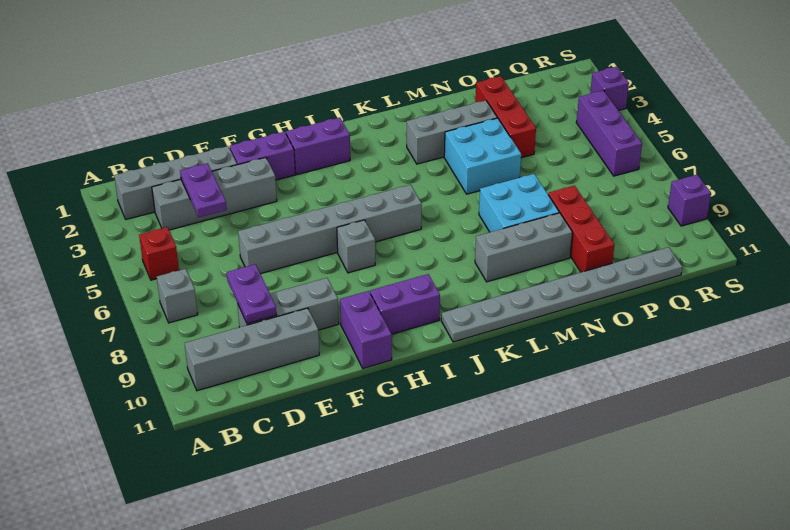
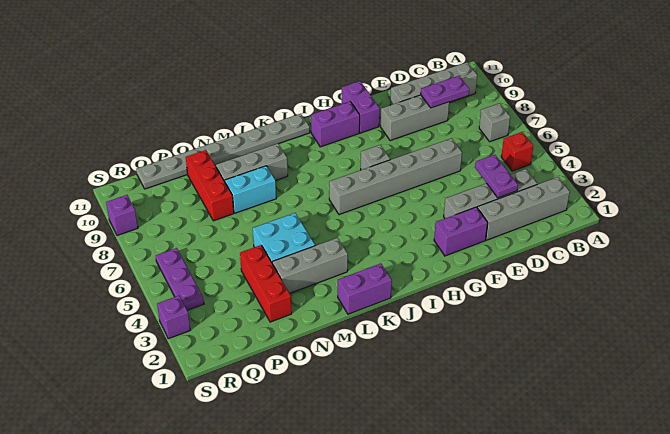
purple 1x2 plate [227,264,276,324] -> purple 1x2 plate turned to [421,76,469,108]
purple 1x2 brick [286,118,350,175] -> purple 1x2 brick moved to [338,264,392,314]
cyan 2x2 brick [479,174,559,232] -> cyan 1x2 brick [225,166,276,213]
purple 1x3 brick [576,90,642,176] -> purple 1x3 plate [156,248,204,310]

